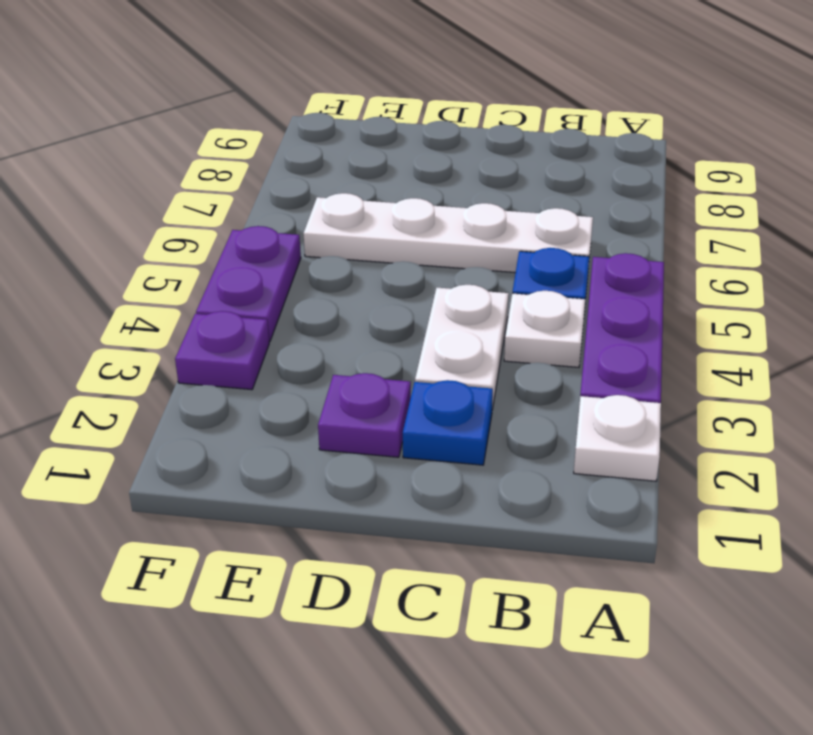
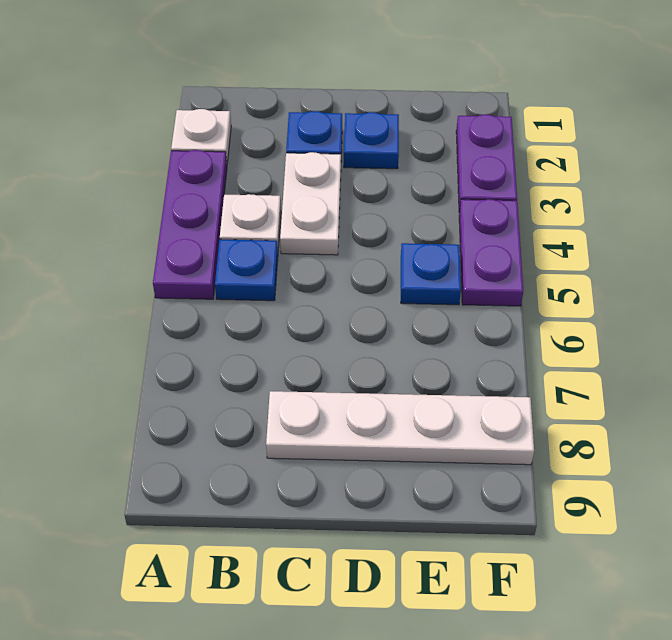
white 1x4 plate [303,193,593,273] -> white 1x4 plate moved to [266,391,534,465]
purple 1x1 plate [318,373,411,457] -> blue 1x1 plate [344,112,399,169]
none -> blue 1x1 plate [401,243,461,305]
purple 1x1 plate [175,311,269,390] -> purple 1x2 plate [456,115,517,212]

